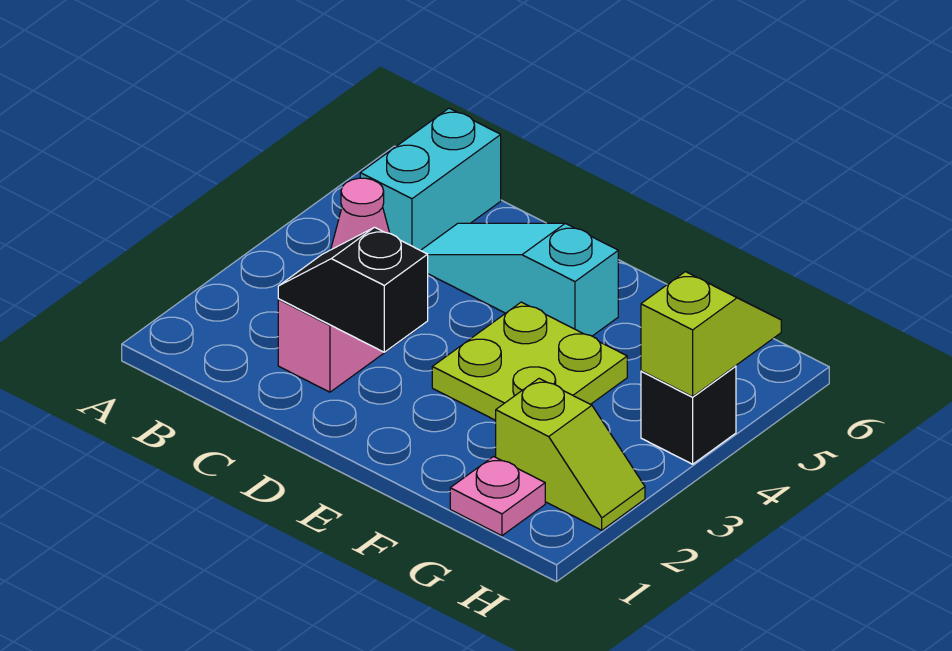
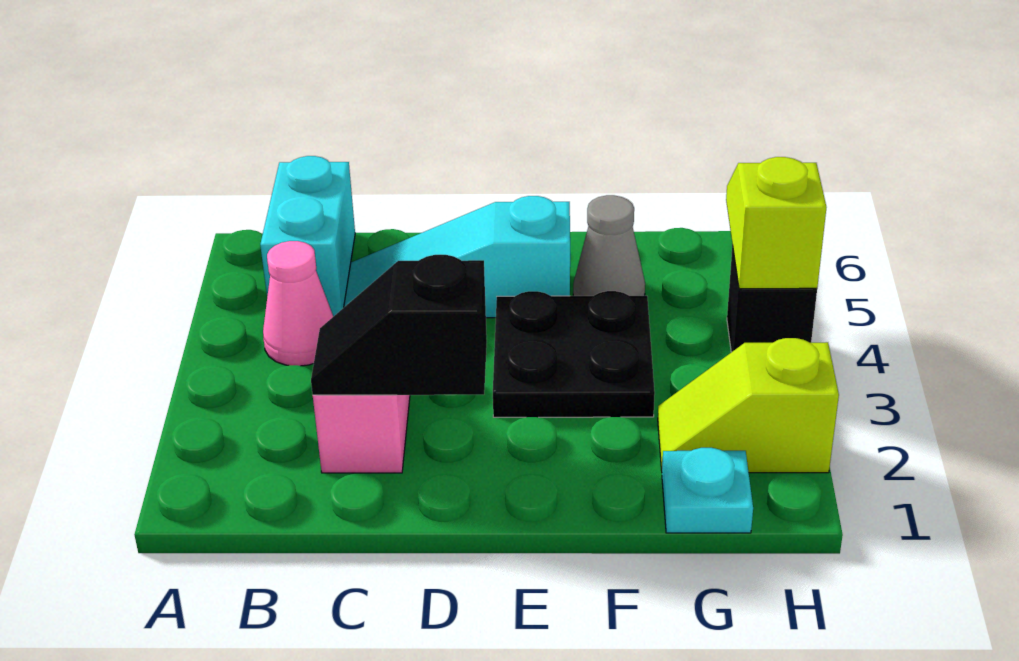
lime 2x2 plate [432,302,627,420] -> black 2x2 plate [493,291,655,417]
none -> grey 1x1 cone [573,195,645,296]
pink 1x1 plate [450,457,545,536] -> cyan 1x1 plate [662,448,753,533]
lime 1x2 slope [496,379,645,530] -> lime 1x2 slope turned to [658,338,839,473]

